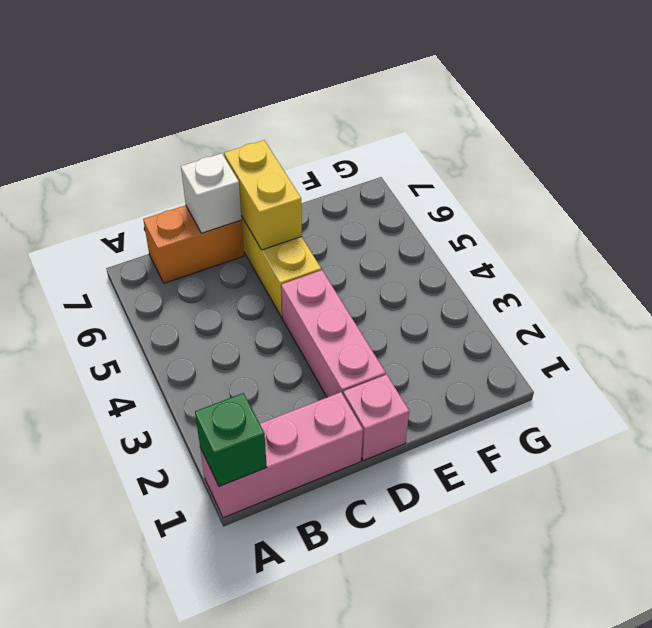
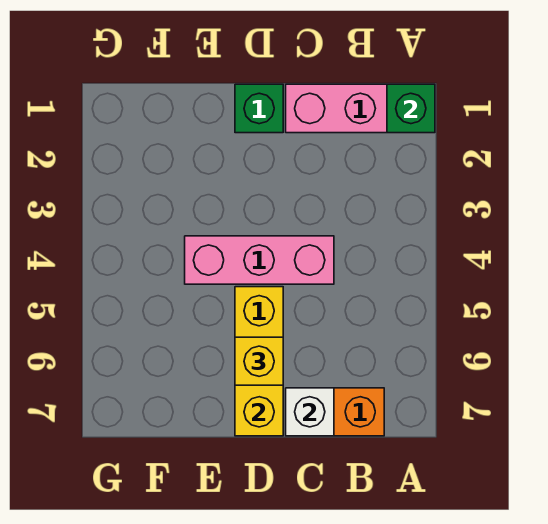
pink 1x1 brick [343,374,409,461] -> green 1x1 brick [235,84,283,133]
pink 1x3 brick [281,270,386,397] -> pink 1x3 brick turned to [185,236,334,284]
none -> yellow 1x1 brick [235,337,283,385]

